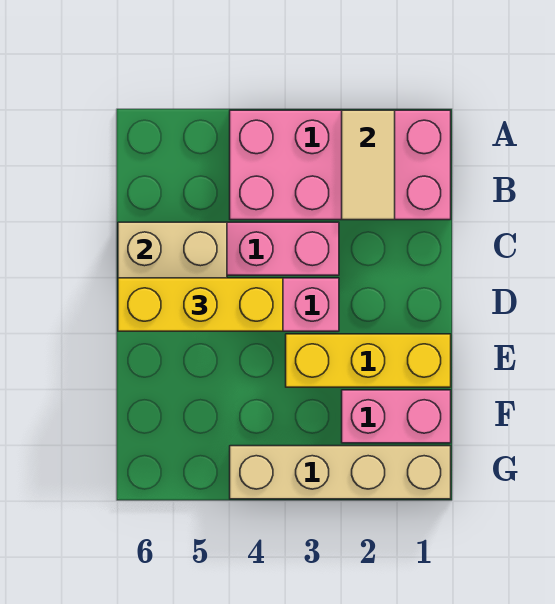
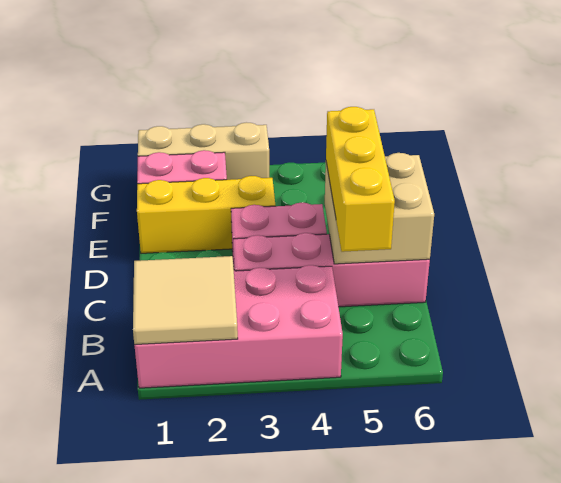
tan 1x2 tile [342,110,395,220] -> tan 2x2 tile [133,256,238,345]
yellow 1x3 brick [118,278,283,331] -> yellow 1x3 brick turned to [326,107,395,252]
tan 1x4 brick [230,446,451,499] -> tan 1x3 brick [138,122,269,180]

